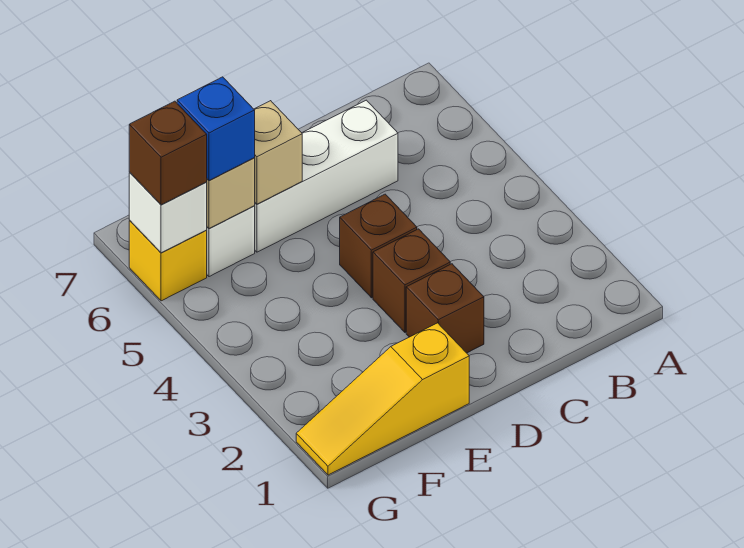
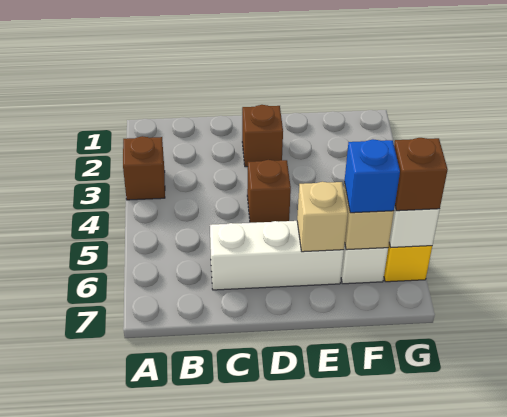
brown 1x1 brick [373,229,450,332] -> brown 1x1 brick moved to [123,136,165,200]
yellow 1x3 slope [296,323,469,475] -> none

